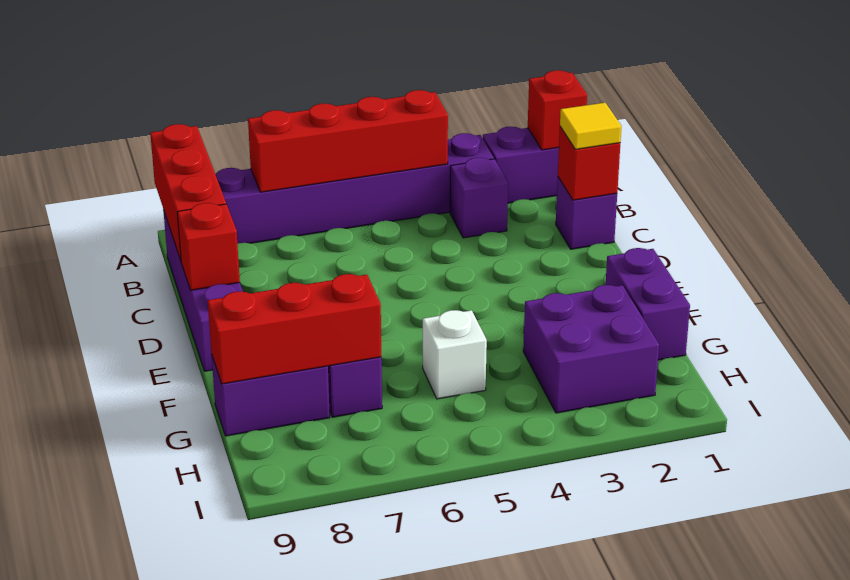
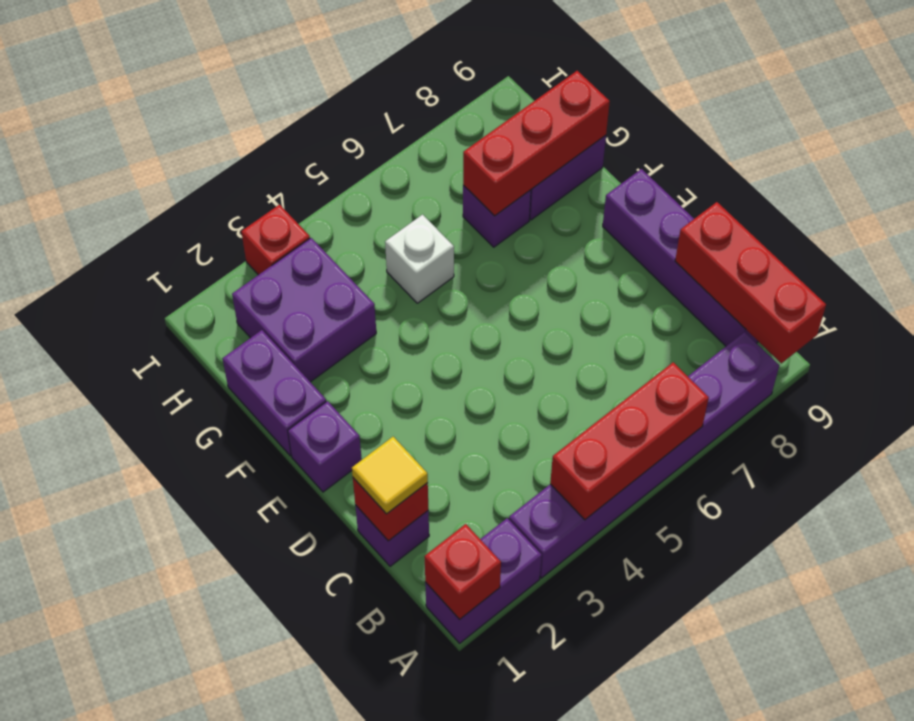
red 1x4 brick [248,90,448,192] -> red 1x3 brick [550,362,709,520]
purple 1x1 brick [450,158,508,238] -> purple 1x1 brick moved to [288,401,362,492]
red 1x1 brick [177,203,240,290] -> red 1x1 brick moved to [241,205,310,275]

